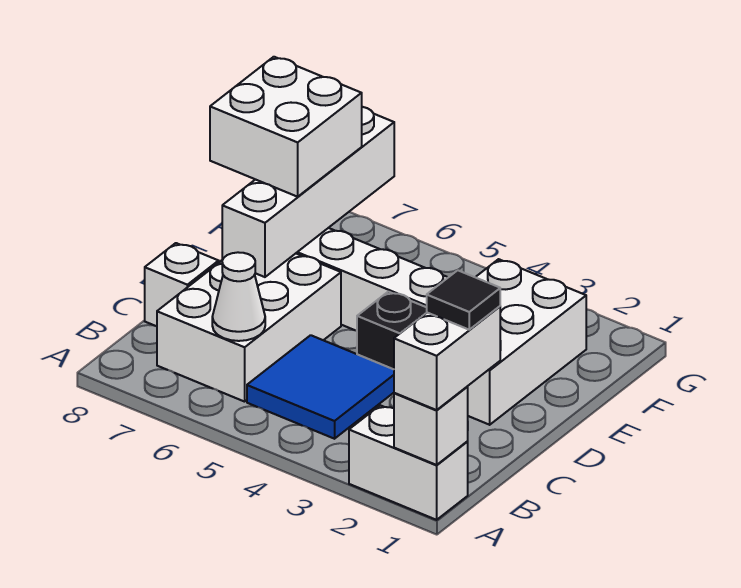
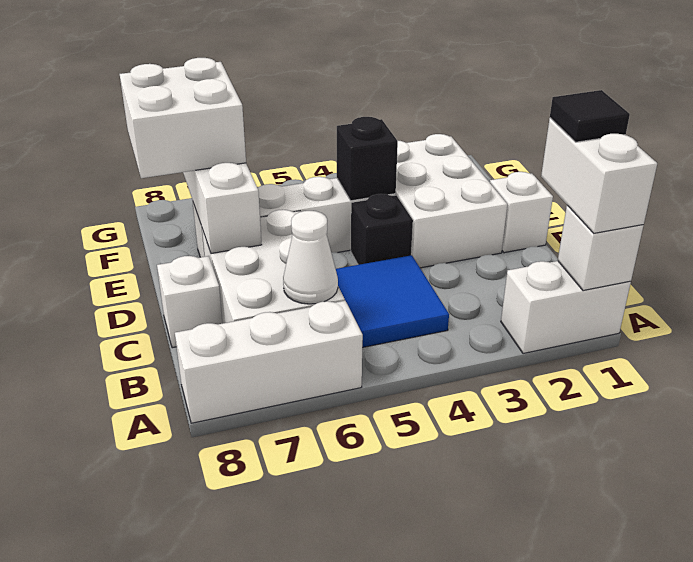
none -> white 1x3 brick [175,301,363,423]
none -> white 1x1 brick [490,172,553,253]
none -> black 1x1 brick [337,117,398,201]

